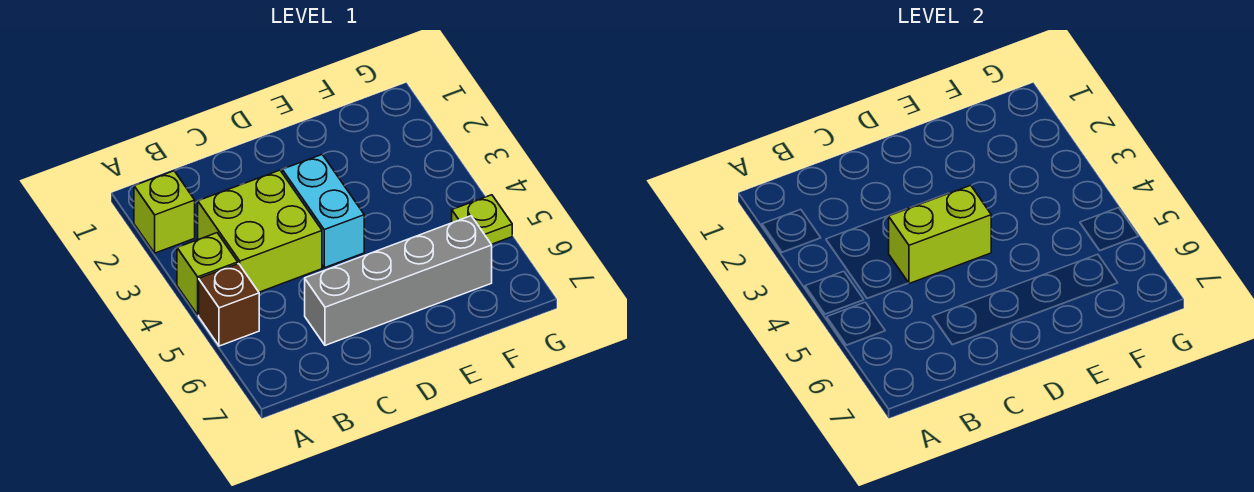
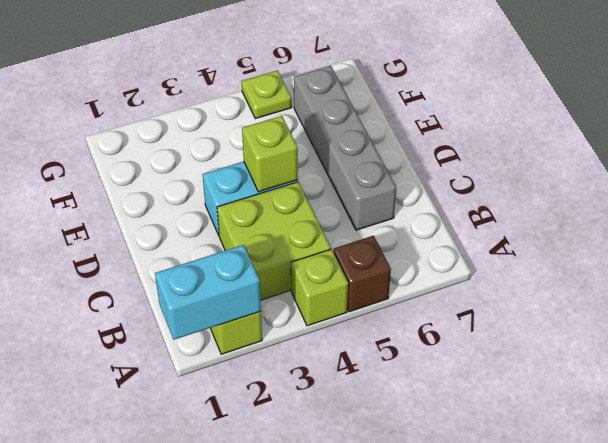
none -> cyan 1x2 brick [155,245,261,340]
lime 1x2 brick [889,185,991,284] -> lime 1x1 brick [242,116,298,192]

